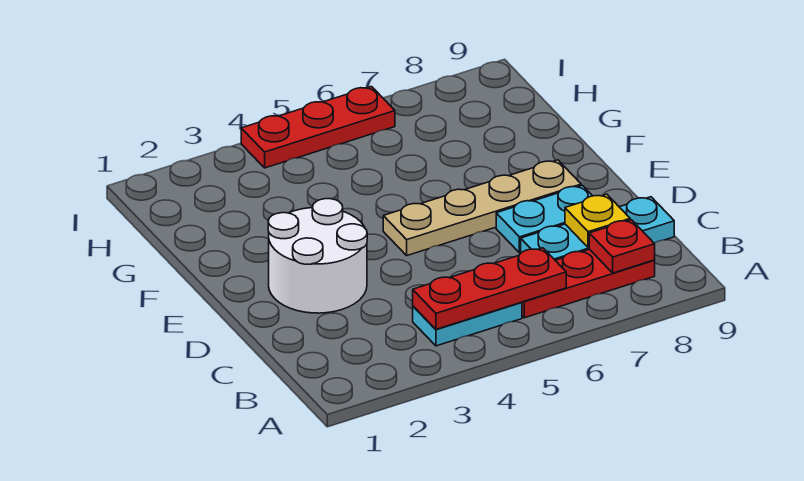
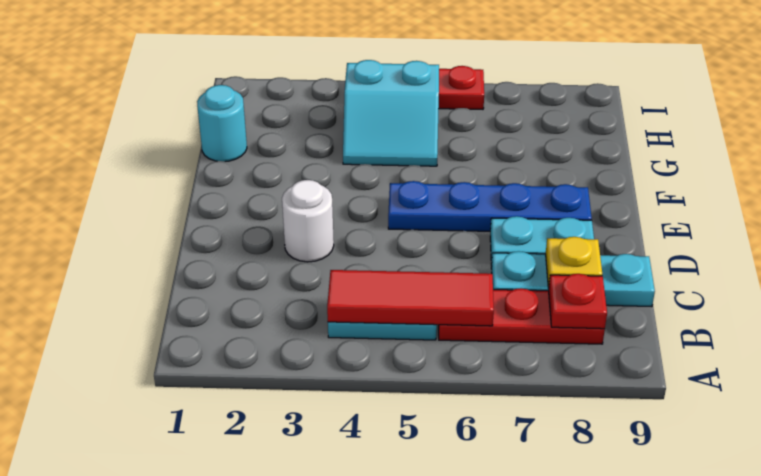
red 1x3 plate [413,248,566,329] -> red 1x3 tile [327,270,494,326]
white 2x2 round brick [268,199,367,313] -> white 1x1 round brick [282,180,334,262]
tan 1x4 plate [383,160,581,255] -> blue 1x4 plate [388,181,592,231]
none -> cyan 1x1 round brick [197,85,247,162]
none -> cyan 2x2 slope [343,60,439,166]

